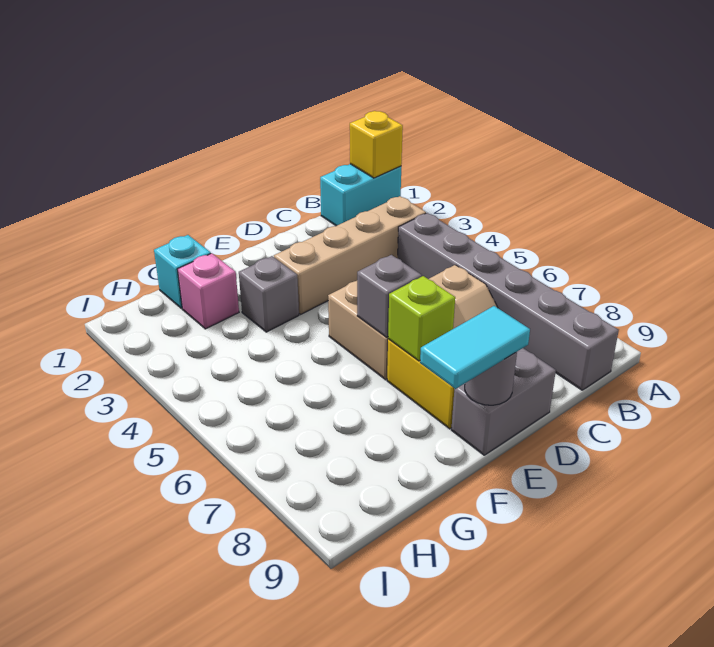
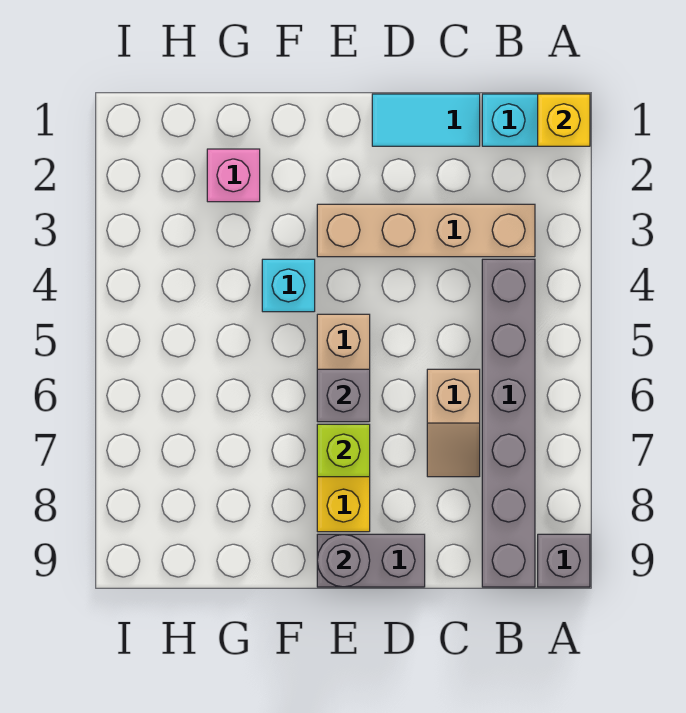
cyan 1x2 tile [420,306,530,389] -> cyan 1x2 tile moved to [372,94,480,146]
grey 1x1 brick [239,256,299,332] -> grey 1x1 brick moved to [538,534,590,587]
cyan 1x1 brick [154,235,211,309] -> cyan 1x1 brick moved to [262,259,315,312]

